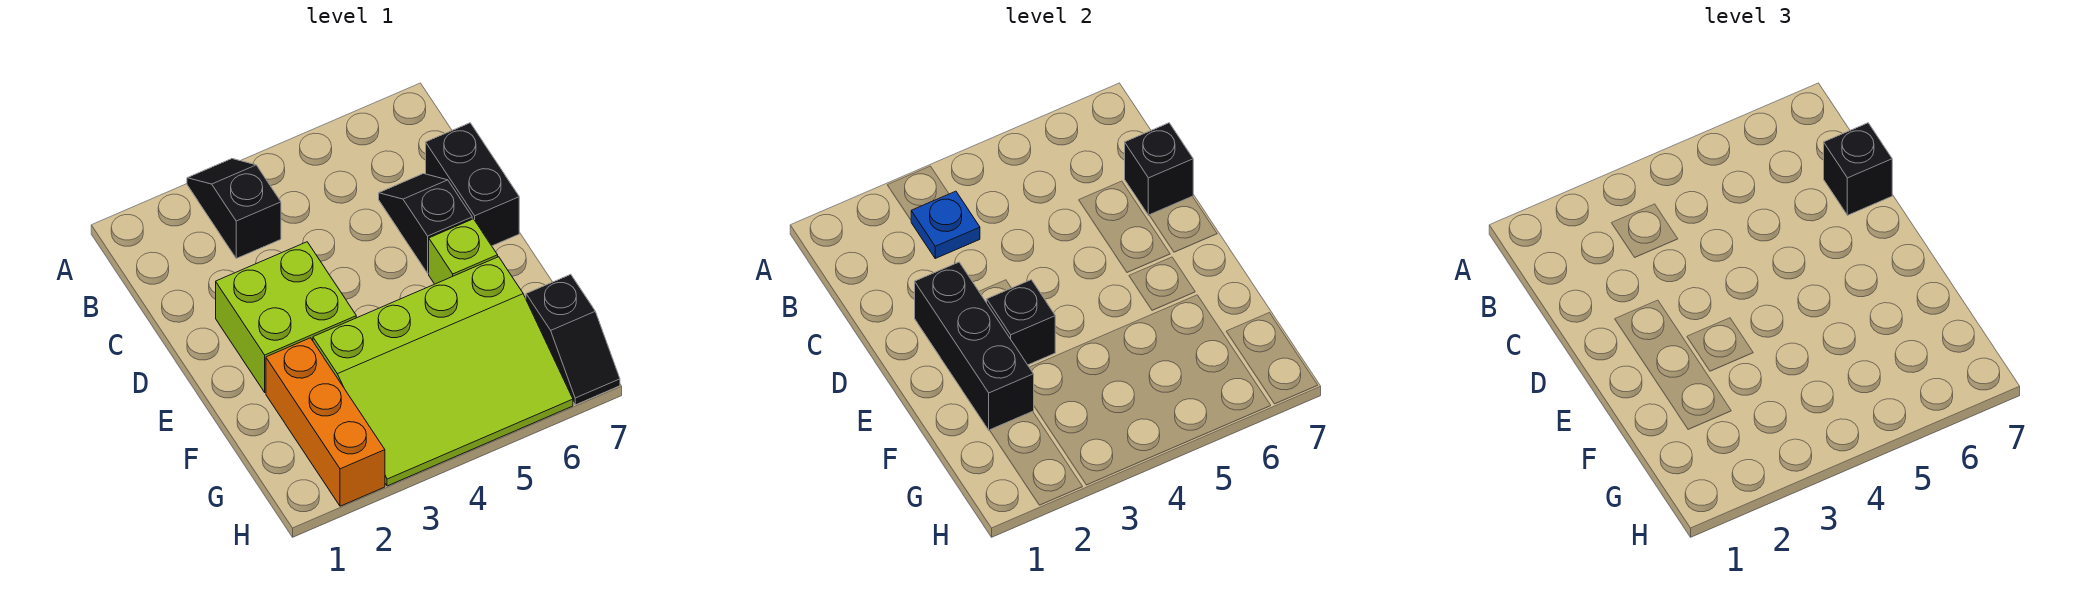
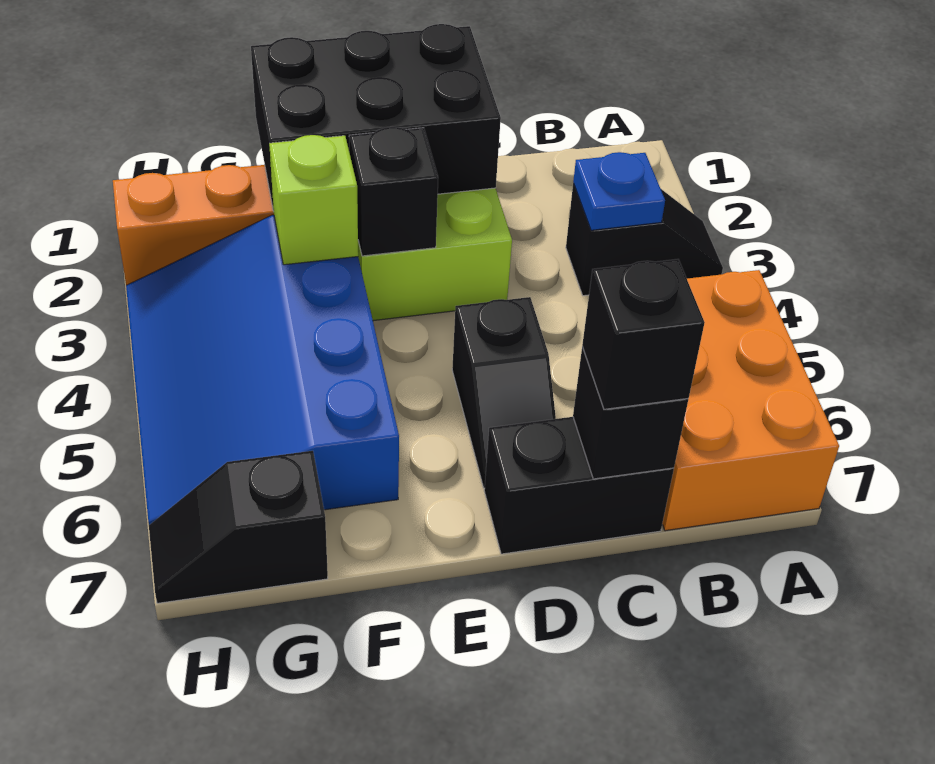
none -> orange 2x3 brick [662,270,839,531]
black 1x2 slope [379,174,472,273] -> black 1x2 slope turned to [452,297,556,488]
black 1x3 brick [915,262,1034,430] -> black 2x3 brick [251,24,501,211]
lime 1x1 brick [429,219,498,284] -> lime 1x1 brick moved to [269,135,358,265]
lime 3x4 slope [313,257,573,486] -> blue 3x4 slope [126,215,399,525]

